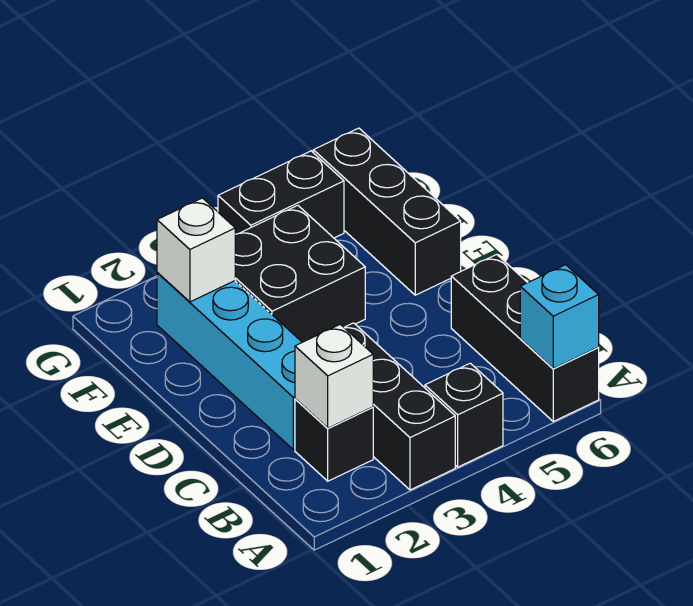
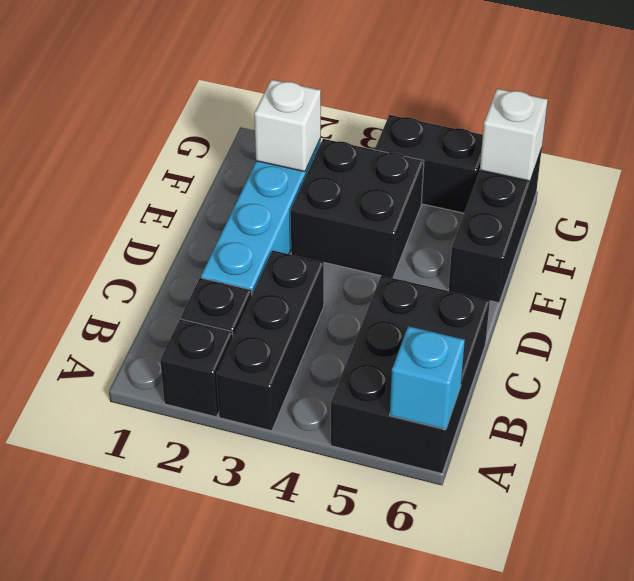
black 1x1 brick [425,363,503,467] -> black 1x1 brick moved to [160,319,233,417]
black 1x3 brick [451,254,599,421] -> black 2x3 brick [331,276,490,473]
white 1x1 brick [295,324,373,428] -> white 1x1 brick moved to [480,89,548,181]

